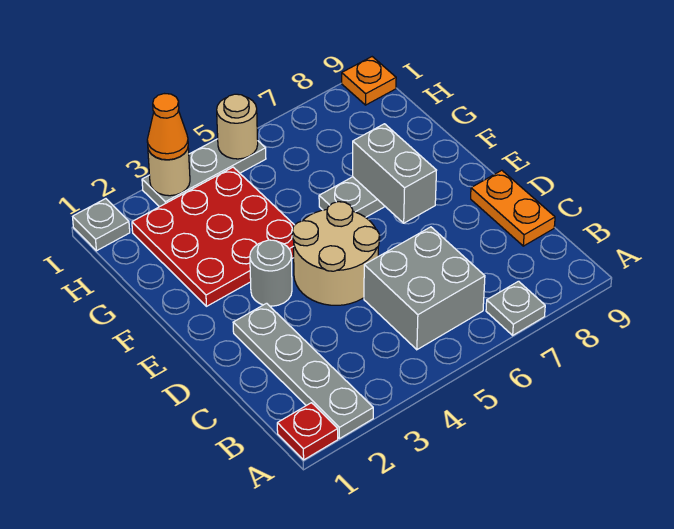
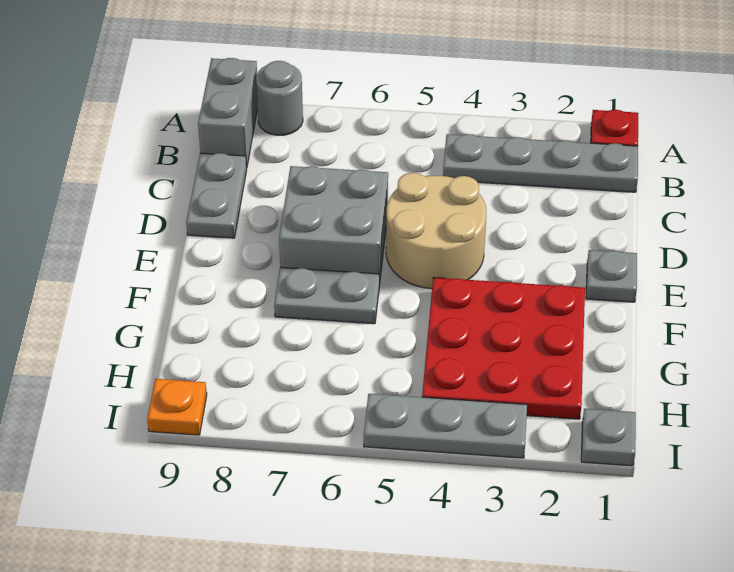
grey 1x4 plate [233,303,373,439] -> grey 1x4 plate turned to [443,134,638,192]
grey 1x1 plate [486,281,545,335] -> grey 1x1 plate moved to [586,250,637,302]
grey 2x2 brick [364,227,485,350] -> grey 2x2 brick moved to [279,166,388,285]
orange 1x2 plate [471,170,555,246] -> grey 1x2 plate [186,153,247,238]
grey 1x1 round brick [250,240,292,306] -> grey 1x1 round brick moved to [256,61,303,135]
grey 1x2 brick [353,124,437,223] -> grey 1x2 brick moved to [198,58,258,165]
tan 1x1 round brick [148,149,190,196] -> none
orange 1x1 cone [147,94,188,160] -> none
tan 1x1 round brick [217,94,258,159] -> none

